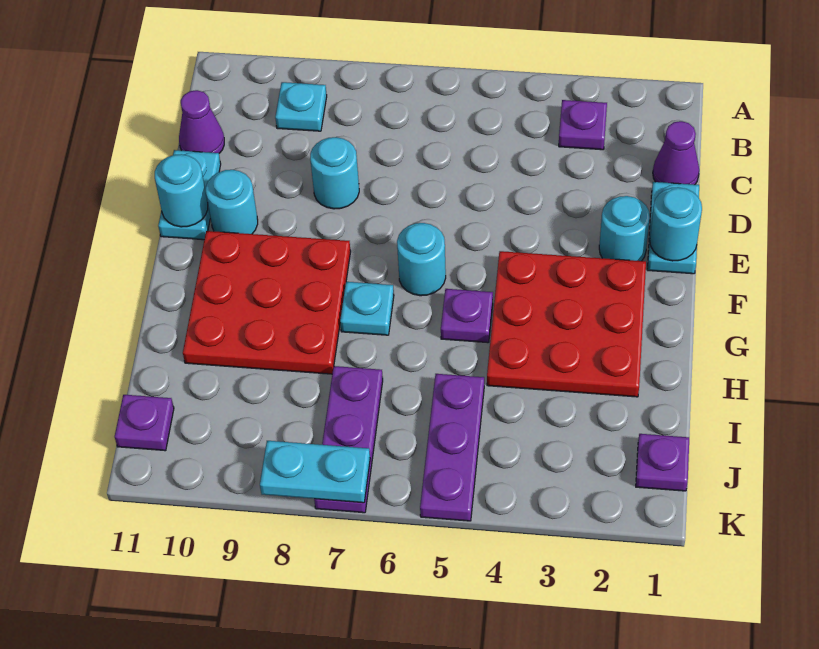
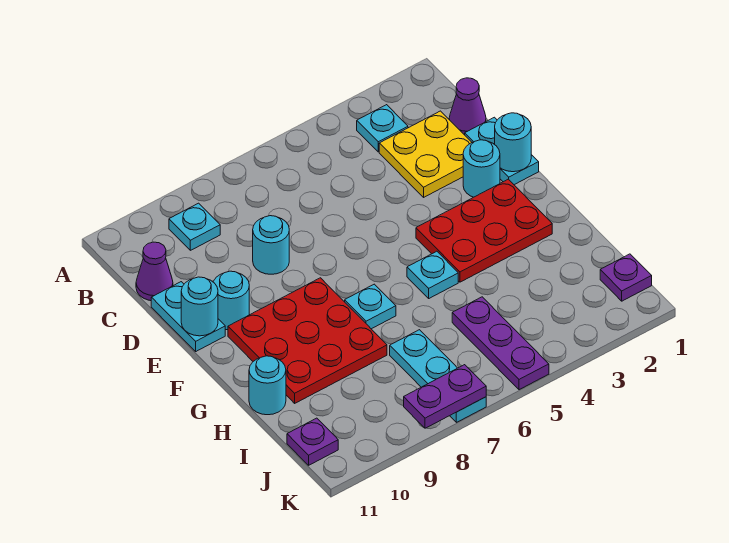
purple 1x1 plate [559,100,607,150] -> cyan 1x1 plate [357,105,408,152]
none -> yellow 2x2 plate [379,111,472,197]
red 3x3 plate [487,251,646,397] -> red 2x3 plate [416,179,552,282]
cyan 1x1 round brick [397,223,446,296] -> cyan 1x1 round brick moved to [249,356,286,415]
purple 1x1 plate [441,289,493,343] -> cyan 1x1 plate [407,251,458,298]
purple 1x3 plate [314,366,383,513] -> cyan 1x3 plate [390,330,486,422]
cyan 1x2 plate [260,441,370,503] -> purple 1x2 plate [404,365,486,428]

